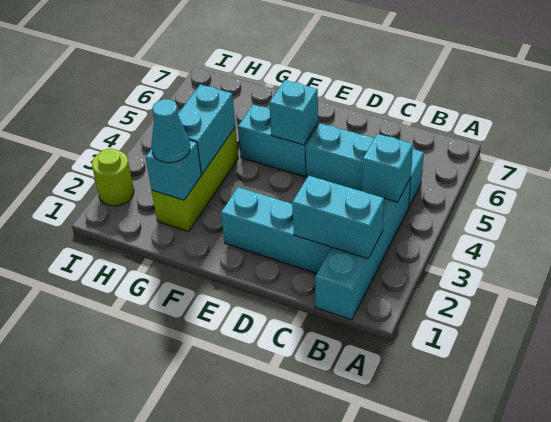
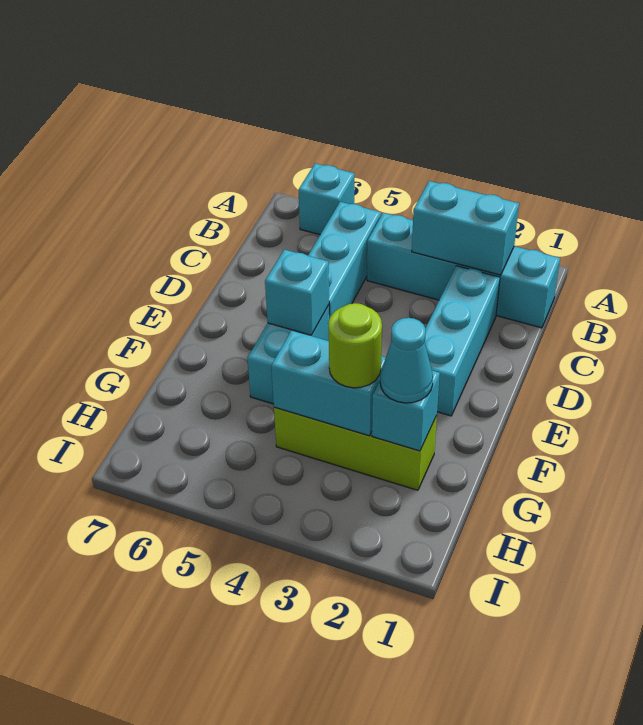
cyan 1x2 brick [292,176,384,259] -> cyan 1x2 brick turned to [412,181,519,275]
cyan 1x1 brick [362,134,413,202] -> cyan 1x1 brick moved to [299,164,354,235]
lime 1x1 round brick [92,149,134,206] -> lime 1x1 round brick moved to [328,303,382,388]

